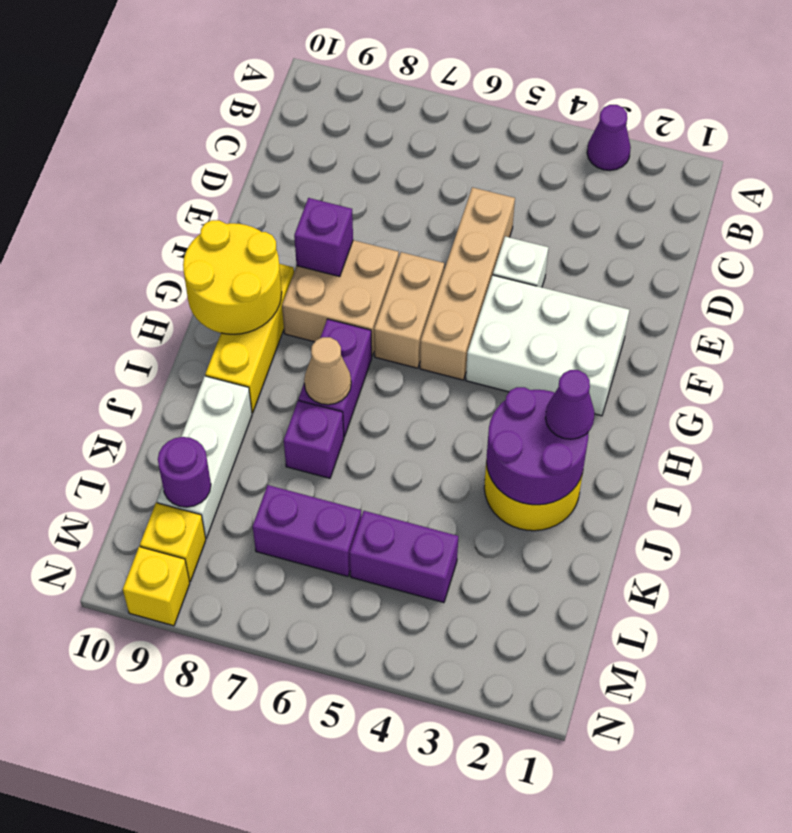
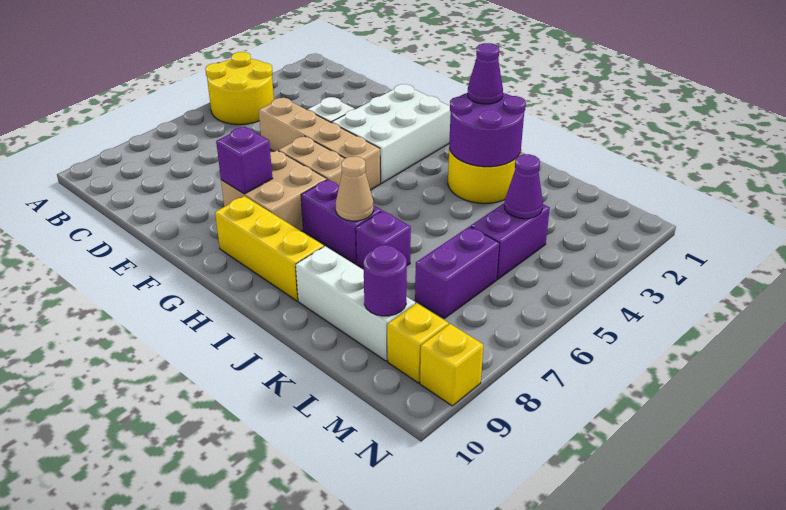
purple 1x1 cone [587,105,631,170] -> purple 1x1 cone moved to [504,154,543,219]
yellow 2x2 round brick [183,220,282,334] -> yellow 2x2 round brick moved to [205,52,274,124]

